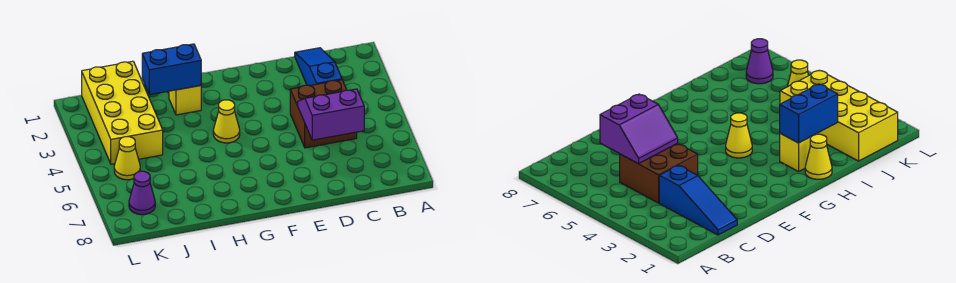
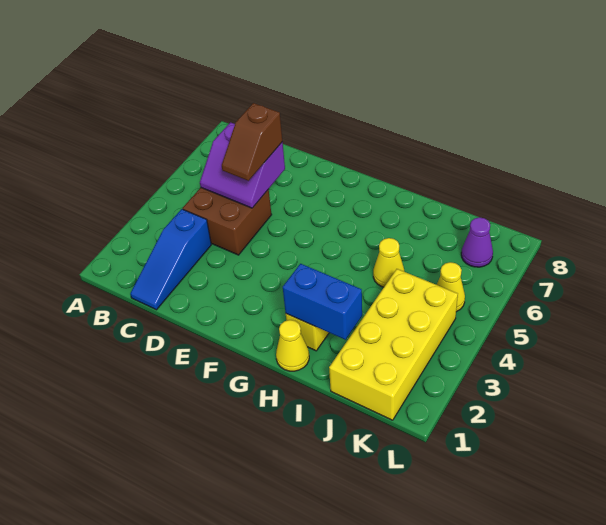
none -> brown 1x2 slope [222,103,282,181]
yellow 1x1 cone [213,100,240,143] -> yellow 1x1 cone moved to [373,238,404,287]

